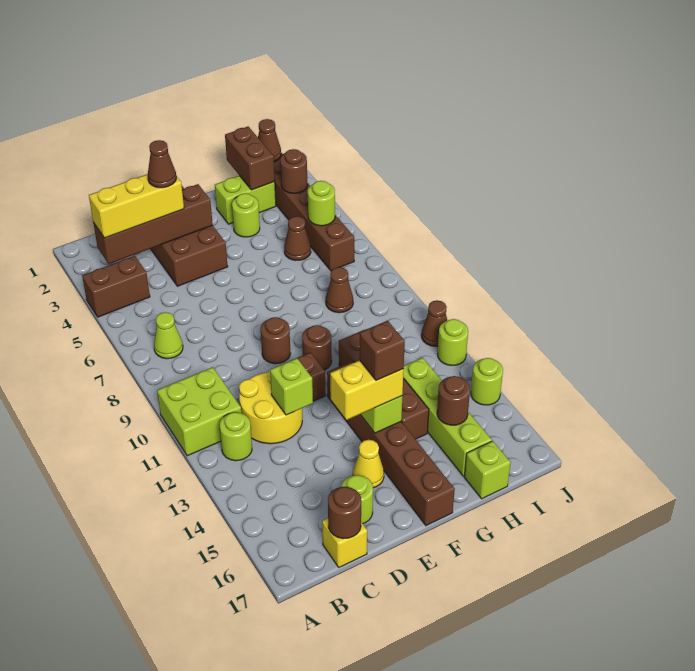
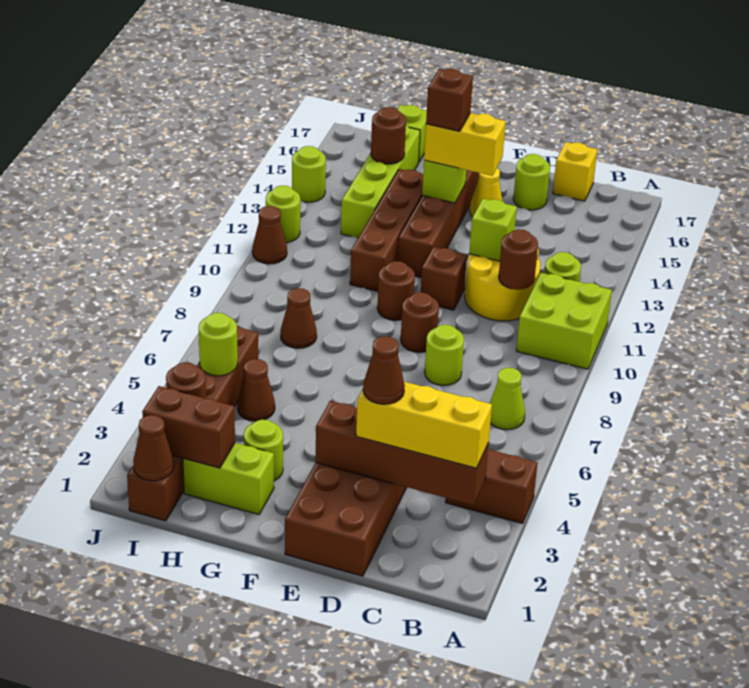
brown 1x1 round brick [328,487,361,539] -> brown 1x1 round brick moved to [499,229,538,290]
none -> lime 1x1 round brick [425,325,464,386]
brown 1x2 brick [225,127,275,190] -> brown 1x2 brick turned to [142,386,235,468]

